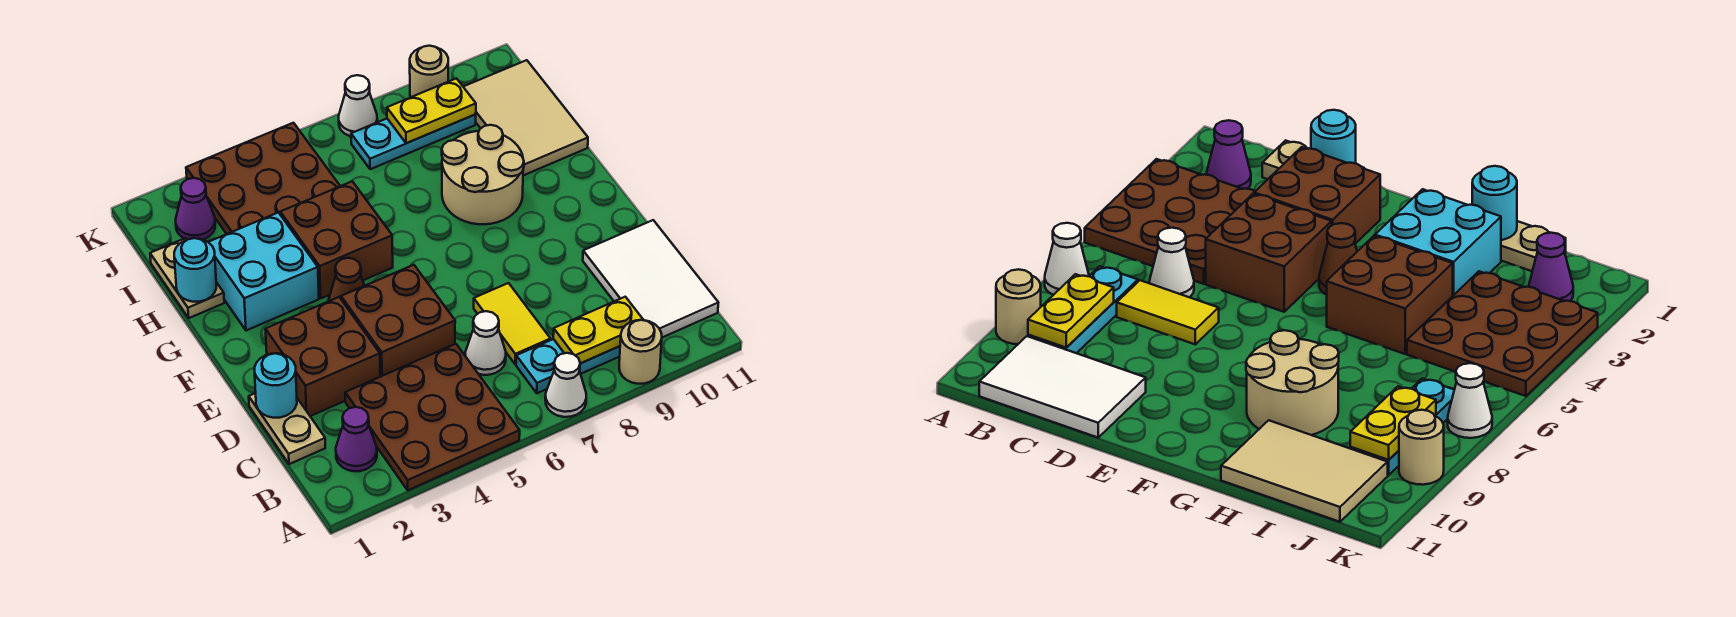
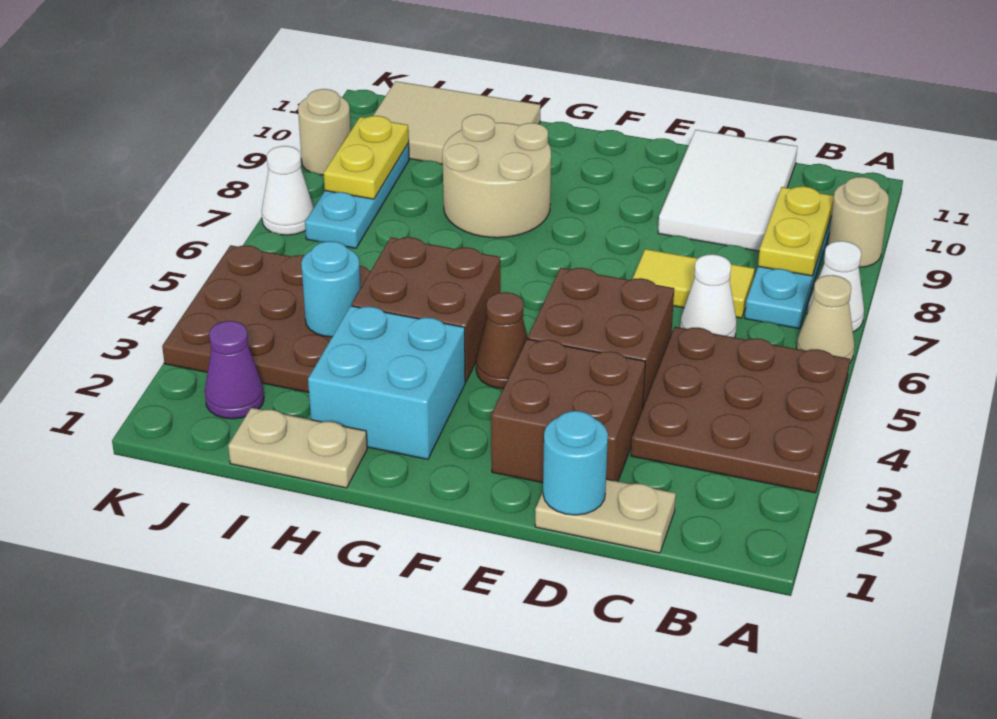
none -> tan 1x1 cone [797,275,854,362]
purple 1x1 cone [336,407,377,471] -> none
white 2x3 tile [583,220,718,338] -> white 2x3 tile turned to [658,130,797,251]
cyan 1x1 round brick [174,238,216,302] -> cyan 1x1 round brick moved to [301,241,361,337]

